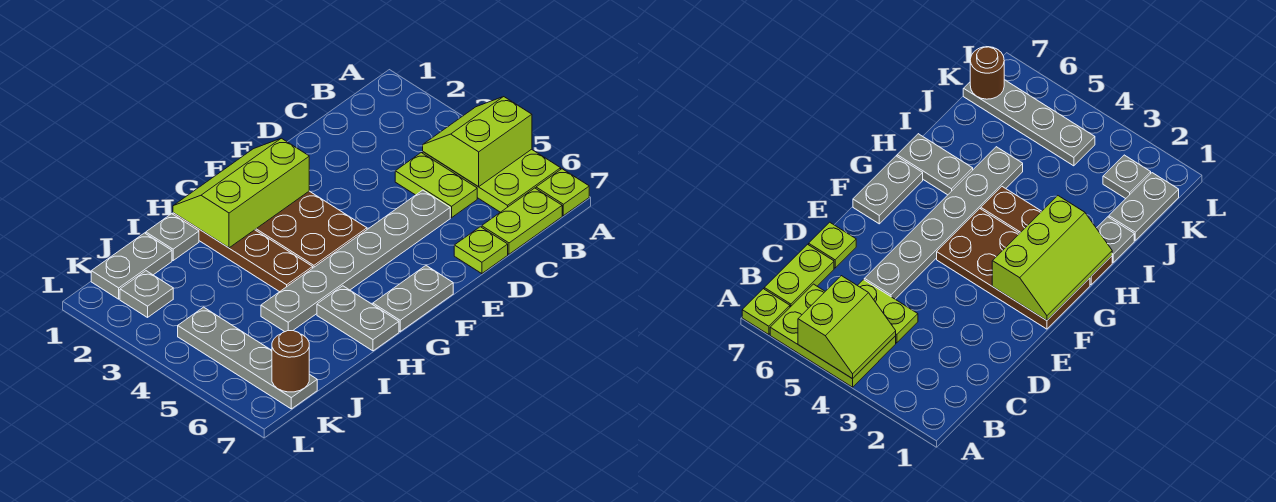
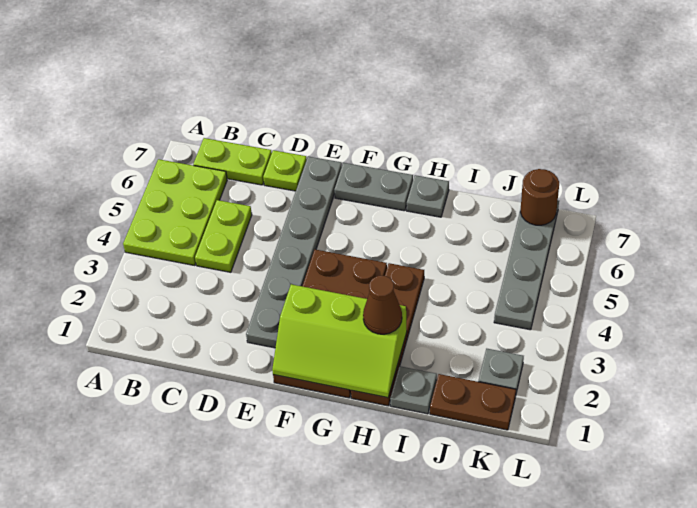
lime 2x2 slope [423,97,532,187] -> none
lime 1x1 plate [536,169,589,216] -> none
grey 1x6 plate [261,190,450,332] -> grey 1x6 plate turned to [246,156,342,348]
none -> brown 1x1 cone [363,276,402,334]
grey 1x2 plate [317,286,399,351] -> grey 1x1 plate [407,175,449,217]
grey 1x2 plate [91,233,172,299] -> brown 1x2 plate [430,374,516,430]

